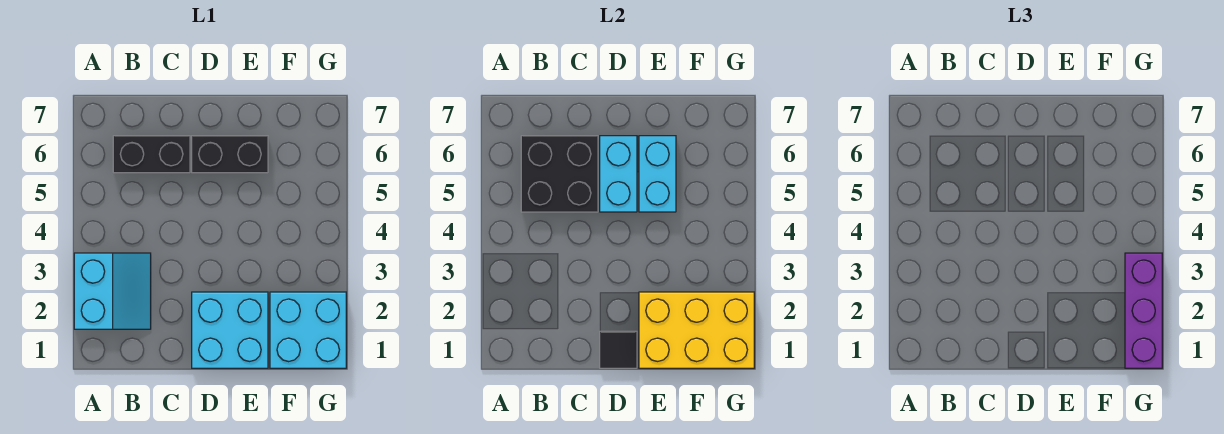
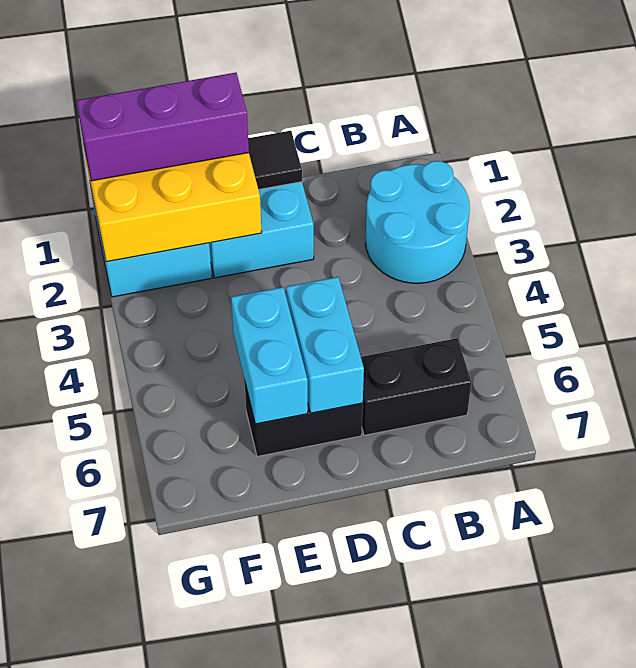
cyan 2x2 slope [74,253,151,329] -> cyan 2x2 round brick [366,161,470,283]
black 2x2 brick [521,136,598,212] -> none
purple 1x3 brick [1125,253,1162,368] -> purple 1x3 brick turned to [77,73,249,181]

